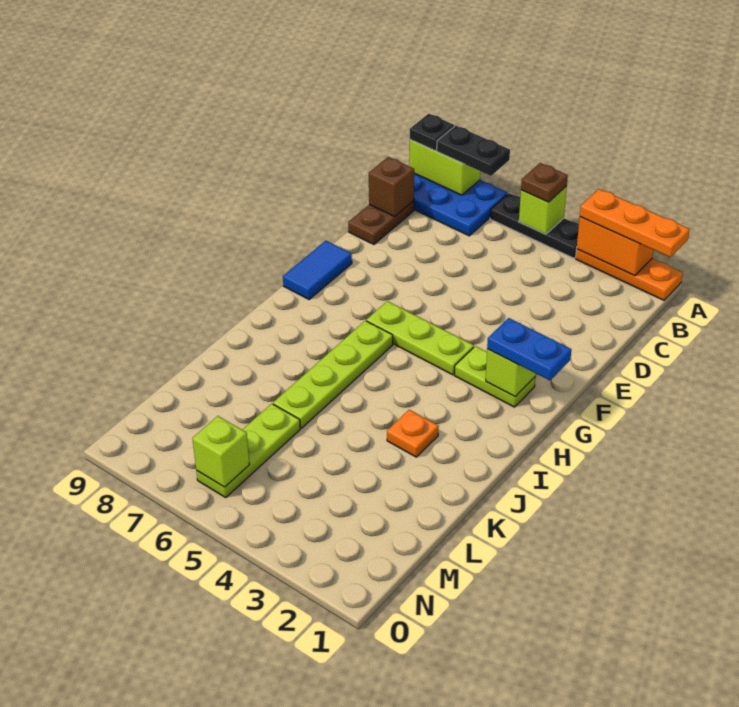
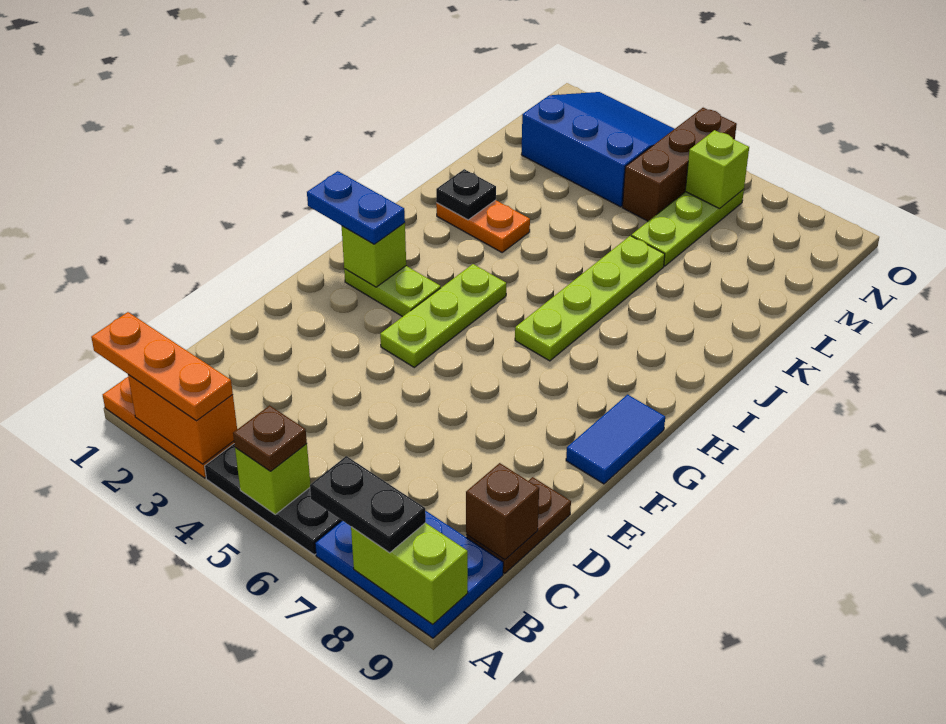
black 1x1 plate [410,114,454,151] -> black 1x1 plate moved to [436,169,496,220]
lime 1x3 plate [366,301,474,375] -> lime 1x3 plate turned to [380,264,506,367]
orange 1x1 plate [387,410,439,457] -> orange 1x2 plate [436,200,530,252]
none -> blue 3x3 slope [521,92,674,207]
none -> brown 1x3 brick [622,108,737,221]

